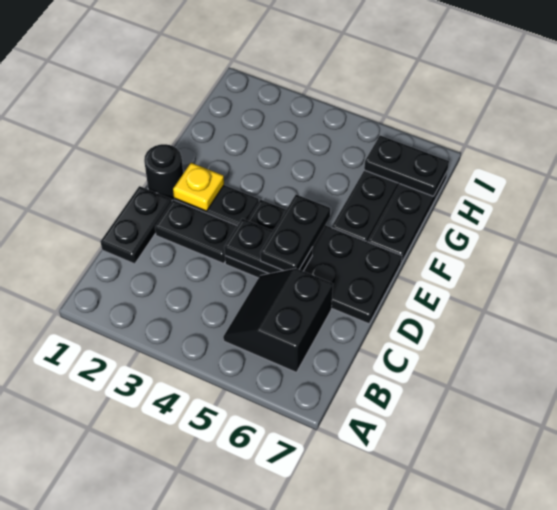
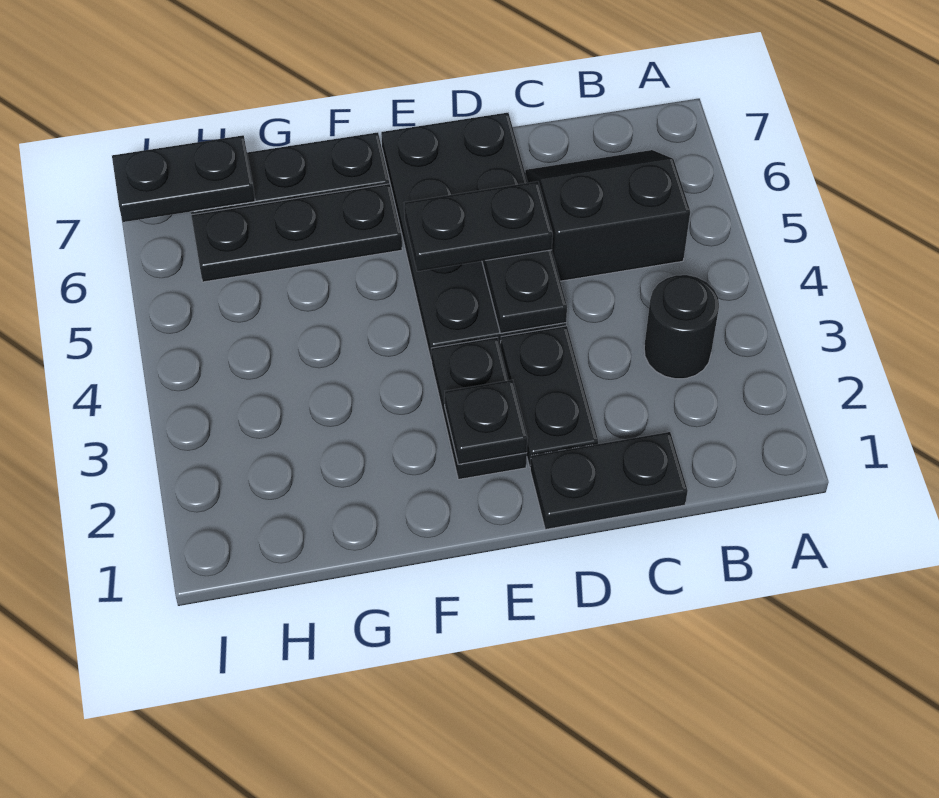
black 2x2 slope [223,268,333,372] -> black 2x2 slope turned to [525,150,690,281]
black 1x1 round brick [144,144,183,201] -> black 1x1 round brick moved to [644,275,719,379]
yellow 1x1 plate [173,163,224,211] -> black 1x1 plate [445,380,527,464]
black 1x2 plate [364,135,449,196] -> black 1x2 plate turned to [112,135,255,222]

